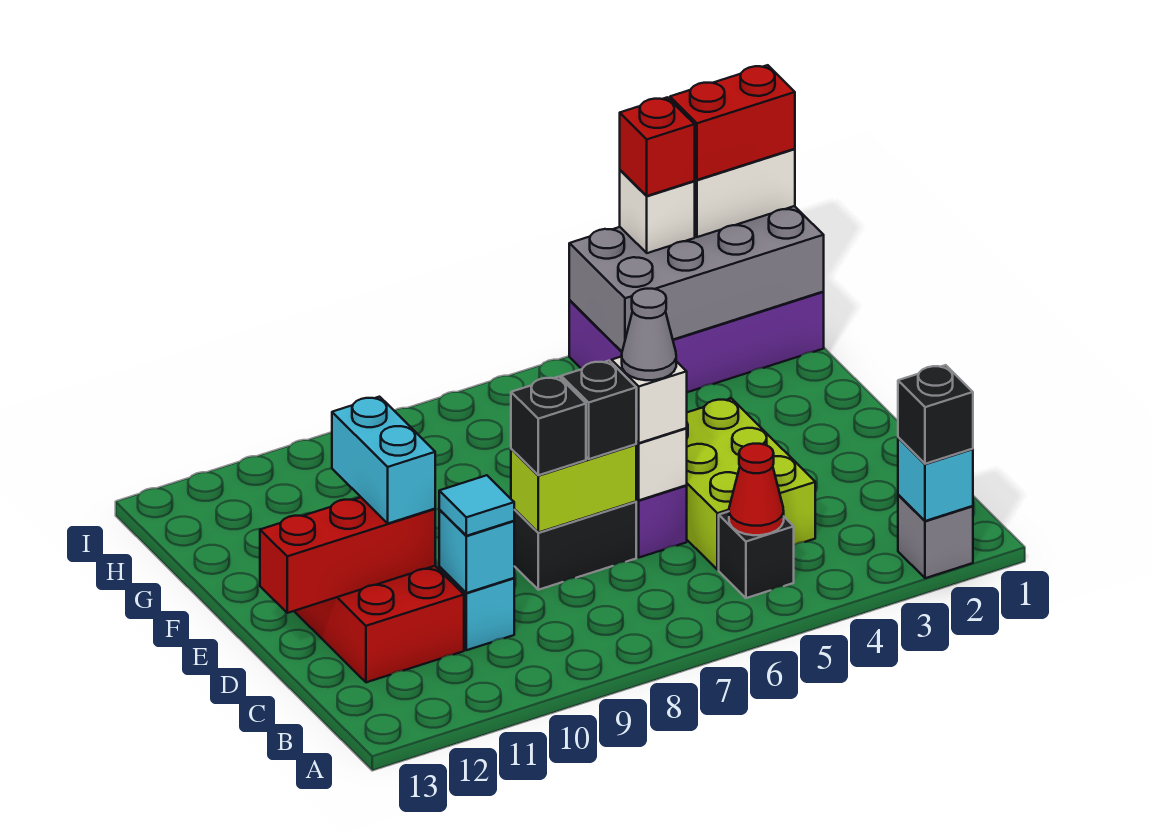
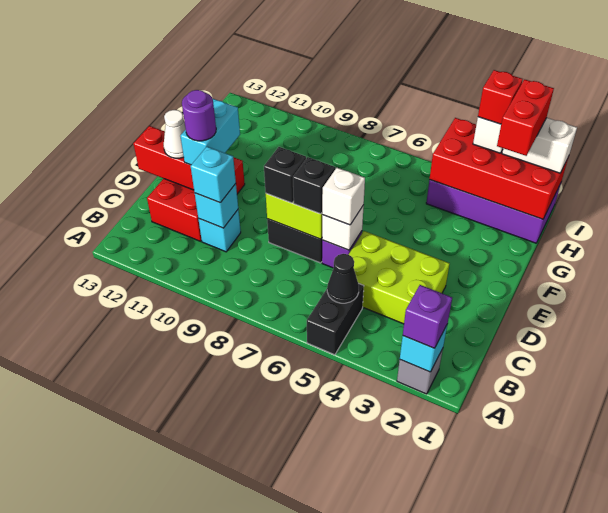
black 1x1 brick [898,365,973,464] -> purple 1x1 brick [403,285,452,348]
black 1x1 brick [719,512,794,598] -> black 1x2 brick [307,283,364,355]
red 1x1 cone [729,444,784,535] -> black 1x1 cone [327,254,359,303]
lime 2x3 brick [686,399,815,570] -> lime 2x3 brick turned to [349,231,450,324]
cyan 1x1 tile [439,475,514,536] -> cyan 1x1 brick [191,147,236,203]
grey 1x1 cone [622,289,676,380] -> none
none -> purple 1x1 round brick [182,90,216,141]
none -> white 1x1 cone [164,110,186,158]
grey 2x4 brick [569,206,824,351] -> red 2x4 brick [430,118,569,219]
red 1x2 brick [670,65,795,180] -> red 1x2 brick turned to [497,79,554,156]

